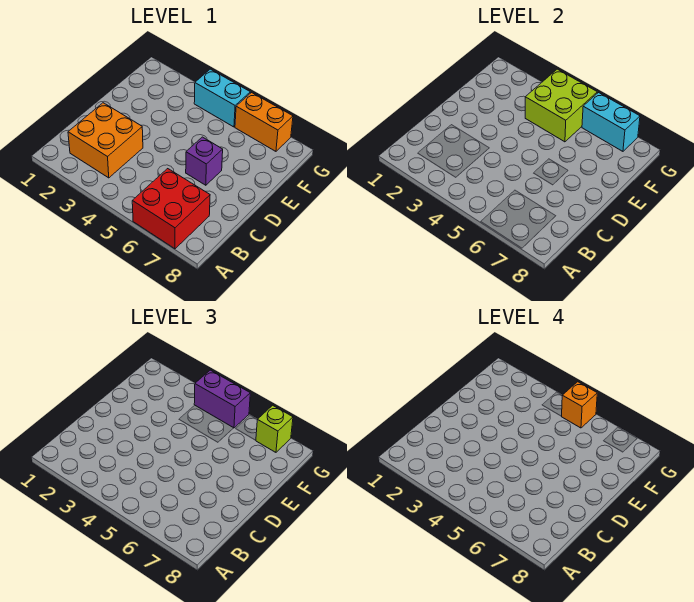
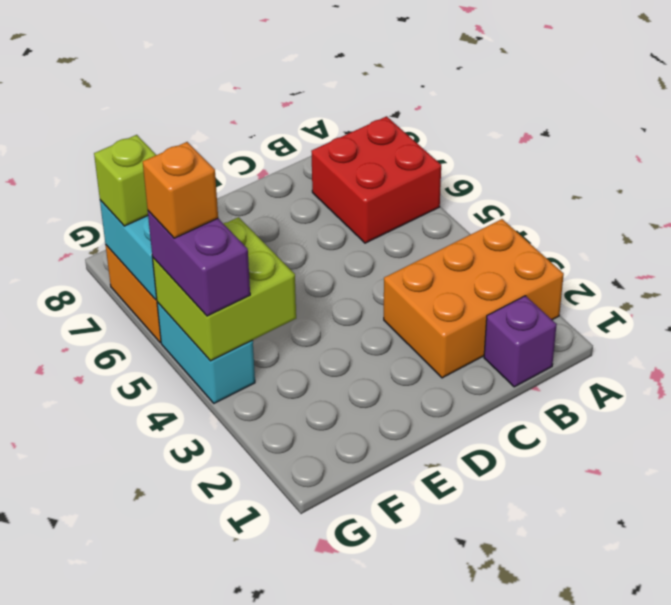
orange 2x2 brick [68,103,143,178] -> orange 2x3 brick [384,219,564,378]
purple 1x1 brick [186,137,223,185] -> purple 1x1 brick moved to [484,296,557,387]

